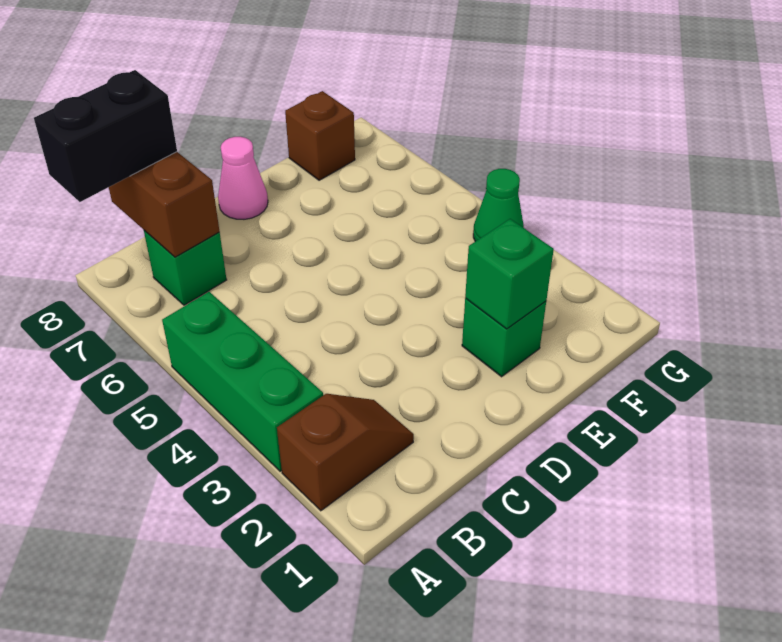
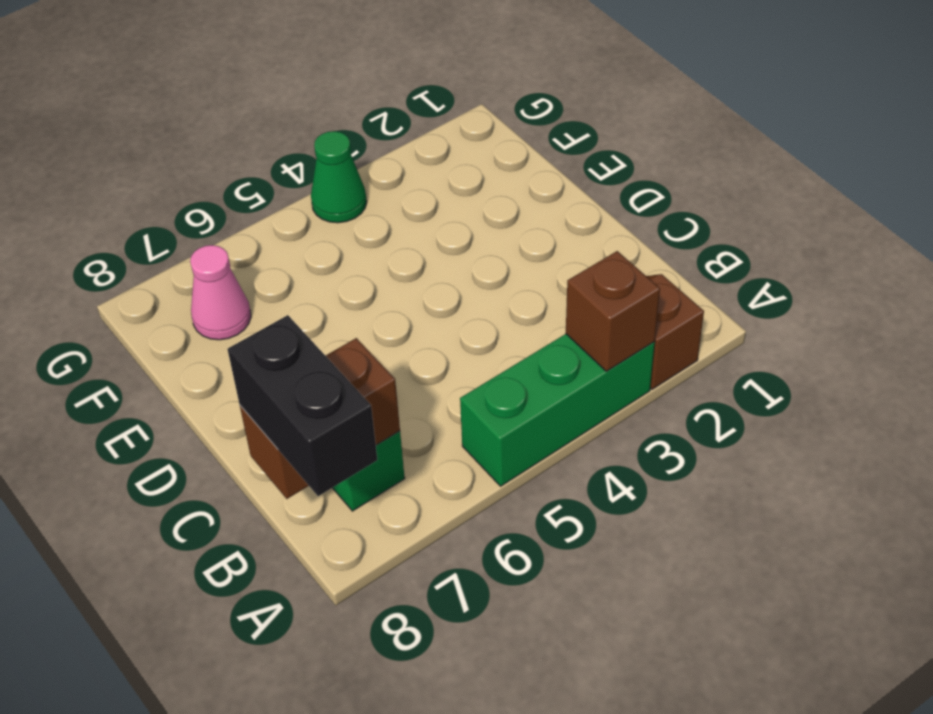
pink 1x1 cone [218,137,268,219] -> pink 1x1 cone moved to [190,245,251,340]
green 1x1 brick [462,298,546,377] -> none
green 1x1 brick [465,219,554,329] -> none
brown 1x1 brick [285,91,355,180] -> brown 1x1 brick moved to [566,251,660,371]

